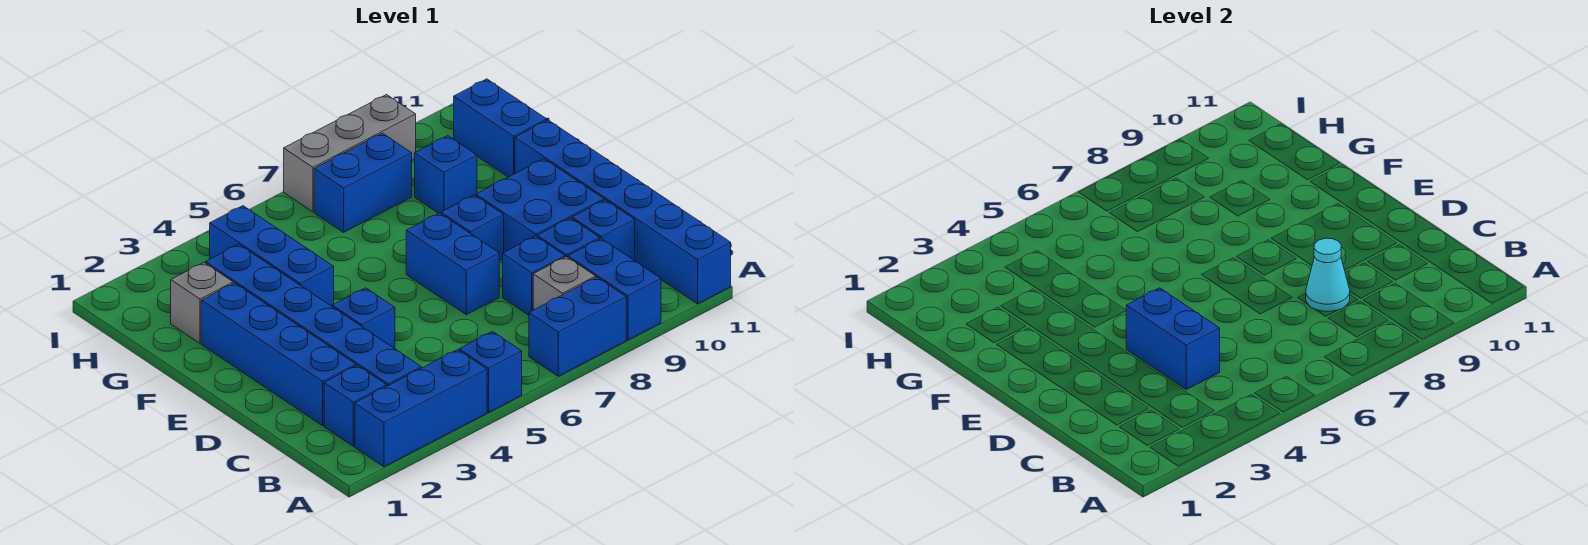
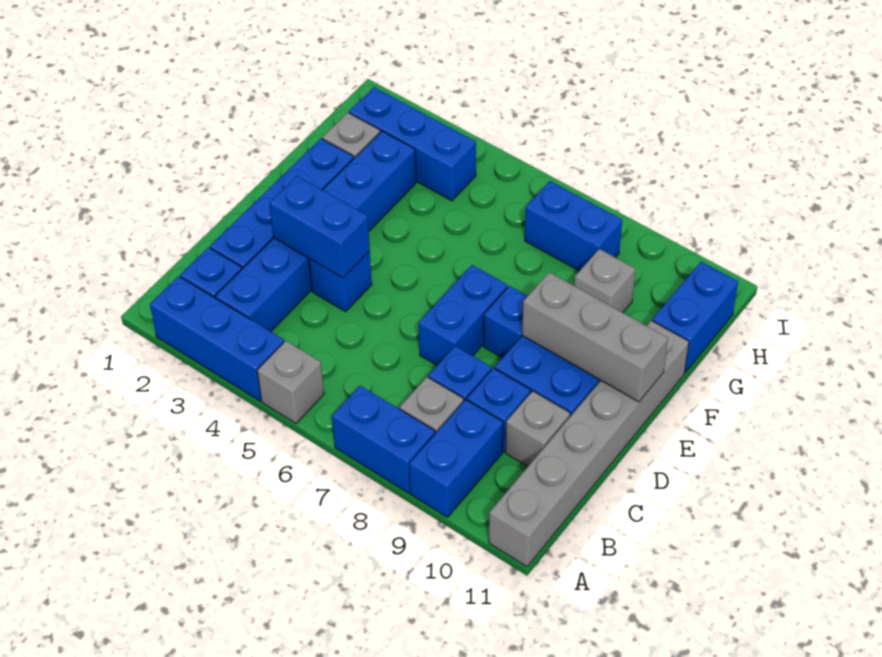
blue 1x1 brick [459,332,522,412] -> grey 1x1 brick [257,341,324,423]
blue 1x6 brick [515,120,731,304] -> grey 1x6 brick [489,321,689,567]
blue 1x2 brick [1126,288,1220,389] -> blue 1x2 brick turned to [269,176,370,278]
cyan 1x1 cone [1306,238,1350,311] -> none
blue 1x1 brick [572,200,635,261] -> grey 1x1 brick [505,391,570,467]
blue 1x3 brick [210,206,334,306] -> blue 1x3 brick turned to [349,87,476,201]
blue 1x1 brick [415,136,477,214] -> grey 1x1 brick [574,249,636,313]
grey 1x3 brick [284,95,416,212] -> grey 1x3 brick moved to [522,272,668,402]

